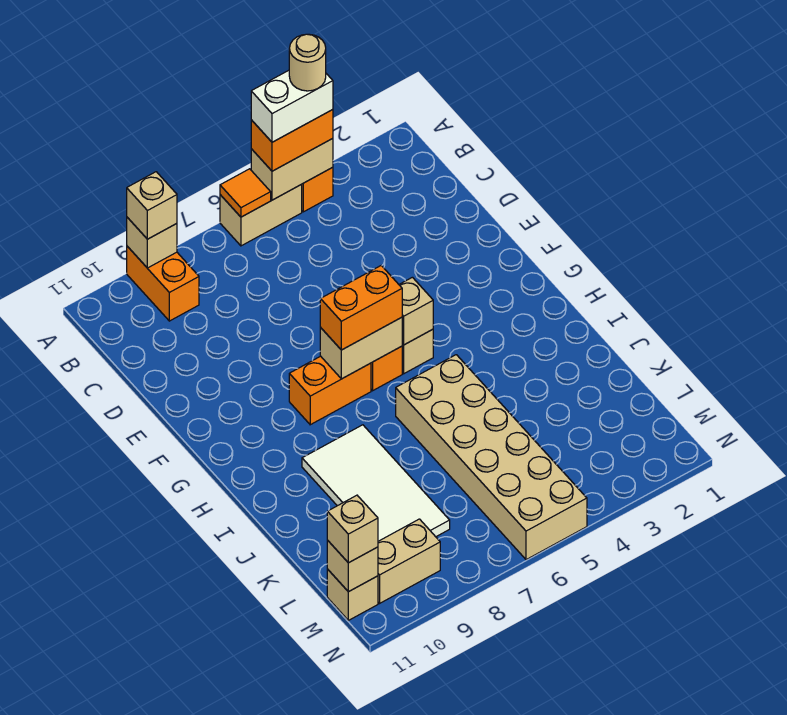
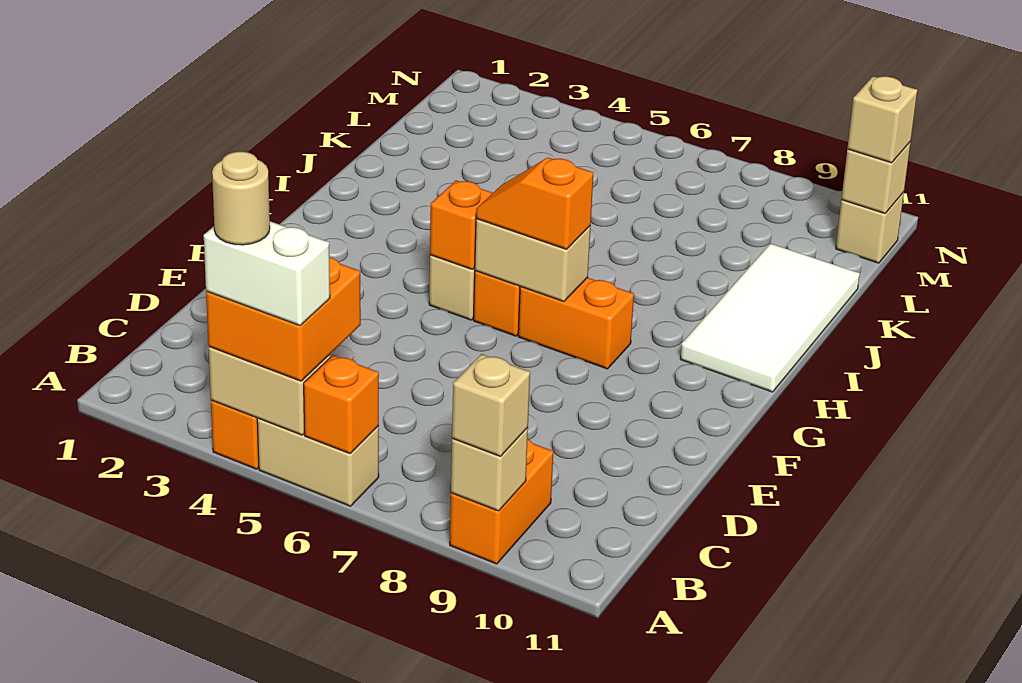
orange 1x2 brick [251,110,333,171] -> orange 2x2 brick [206,257,361,381]
orange 1x1 tile [220,169,271,217] -> orange 1x1 brick [304,355,379,454]
tan 1x1 brick [399,277,433,345] -> orange 1x1 brick [430,180,493,270]
orange 1x2 brick [320,266,402,350] -> orange 1x2 slope [476,158,593,249]
tan 2x6 brick [396,355,587,560] -> none
white 2x4 tile [302,425,450,541] -> white 2x4 tile moved to [680,244,860,392]
tan 1x2 brick [378,519,440,603] -> none

